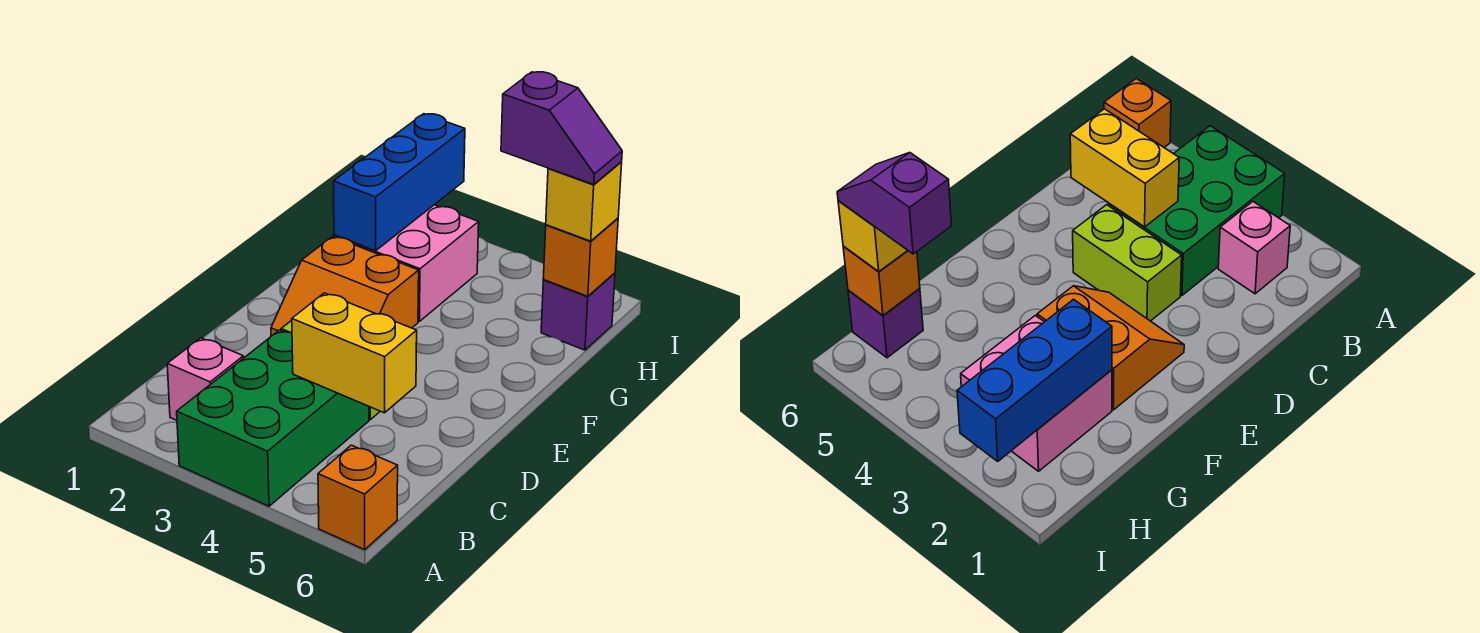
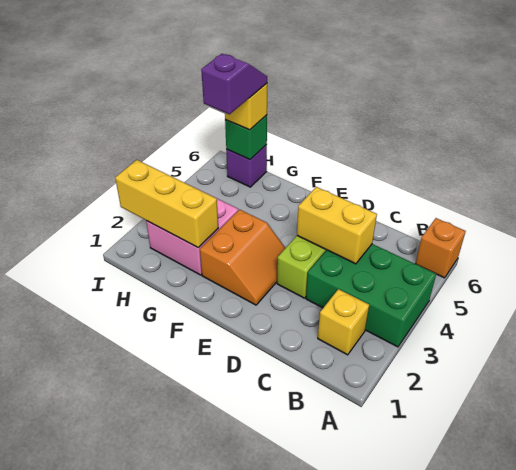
pink 1x1 brick [167,338,243,420] -> yellow 1x1 brick [318,289,369,355]
yellow 1x2 brick [292,293,417,413] -> yellow 1x2 brick turned to [297,187,377,264]
blue 1x3 brick [334,114,465,251] -> yellow 1x3 brick [115,160,218,248]
orange 1x1 brick [543,218,618,296] -> green 1x1 brick [225,115,267,160]

